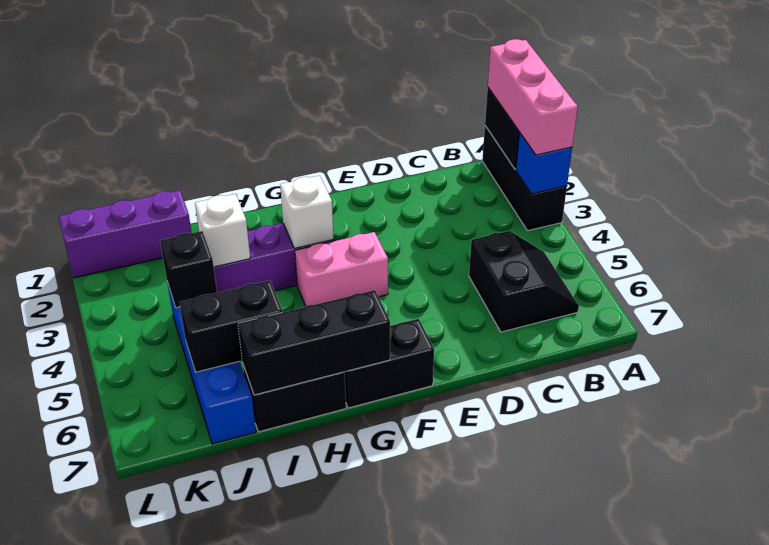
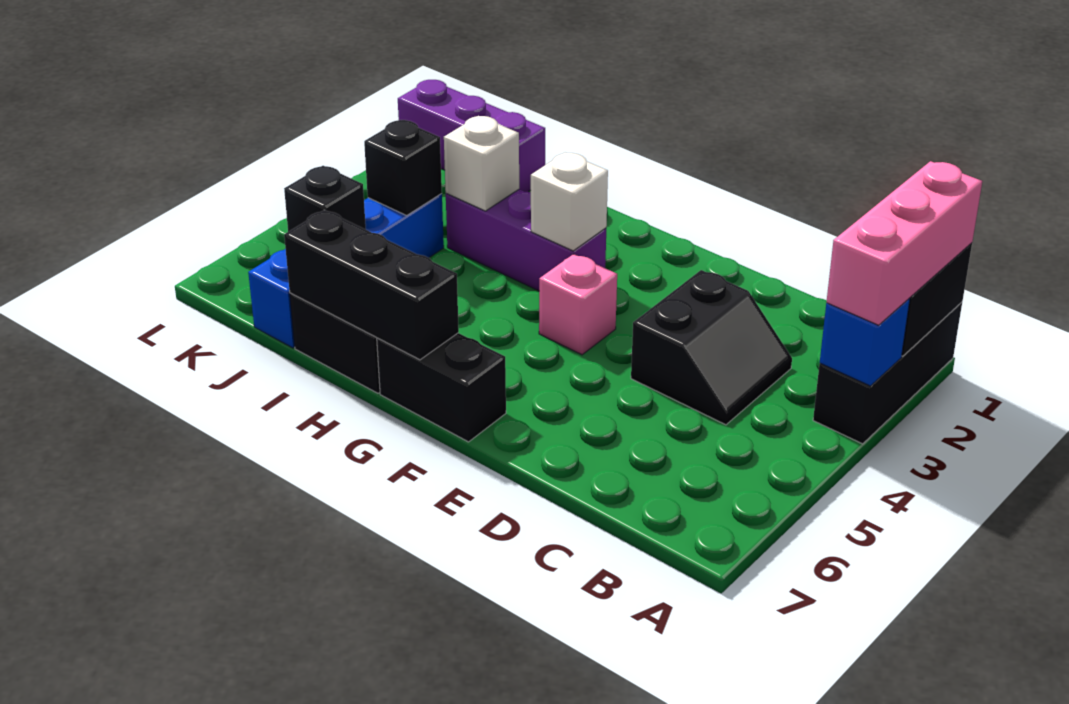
black 2x2 slope [469,231,579,332] -> black 2x2 slope moved to [631,270,792,425]
pink 1x2 brick [295,232,388,306] -> pink 1x1 brick [539,254,617,355]
black 1x2 brick [179,280,282,372] -> black 1x1 brick [284,166,366,232]

